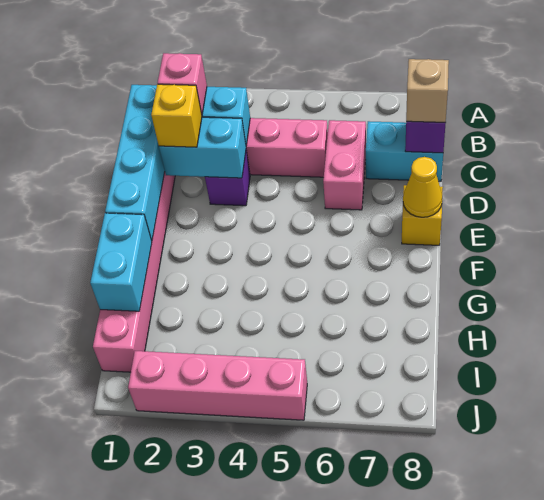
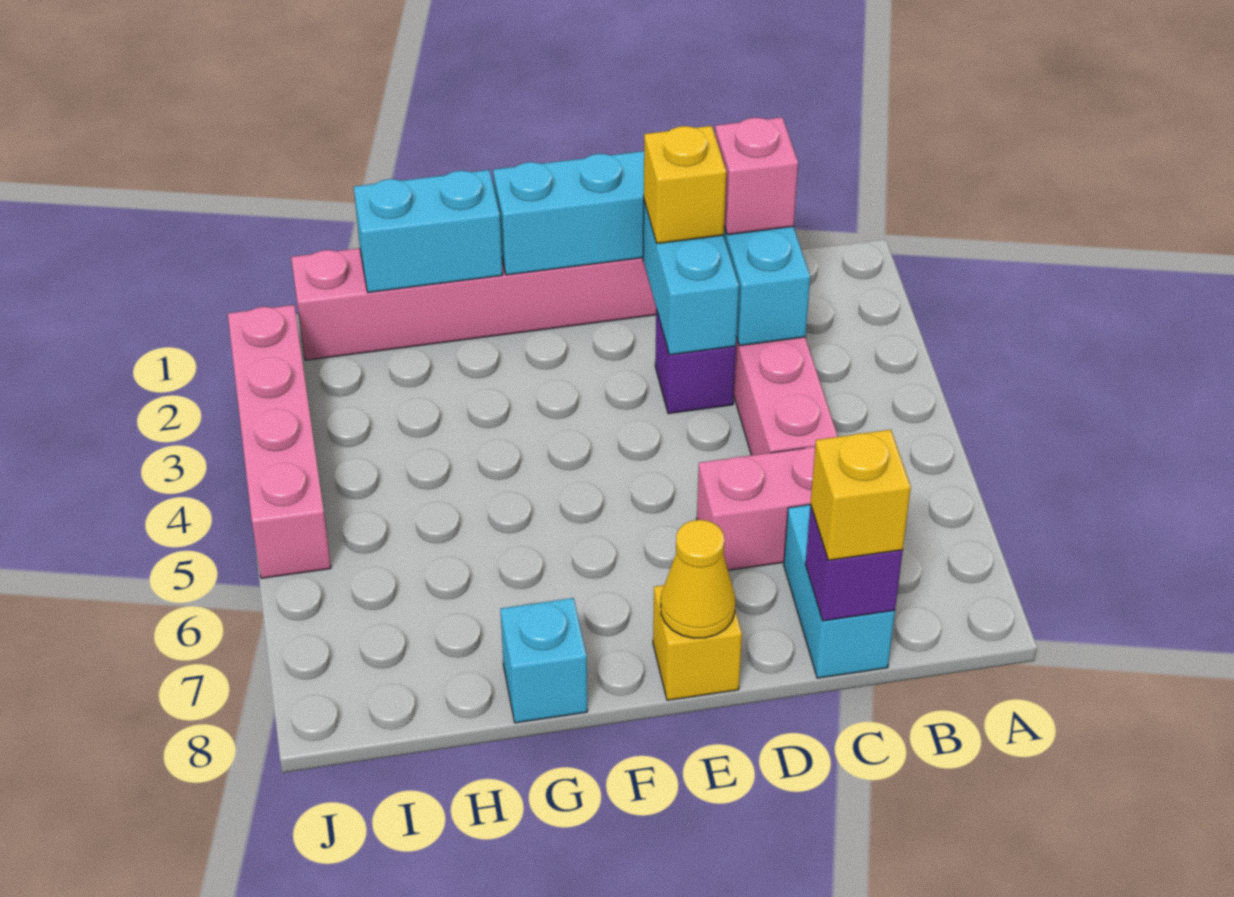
tan 1x1 brick [406,59,449,122] -> yellow 1x1 brick [811,430,911,560]
none -> cyan 1x1 brick [501,598,587,723]

